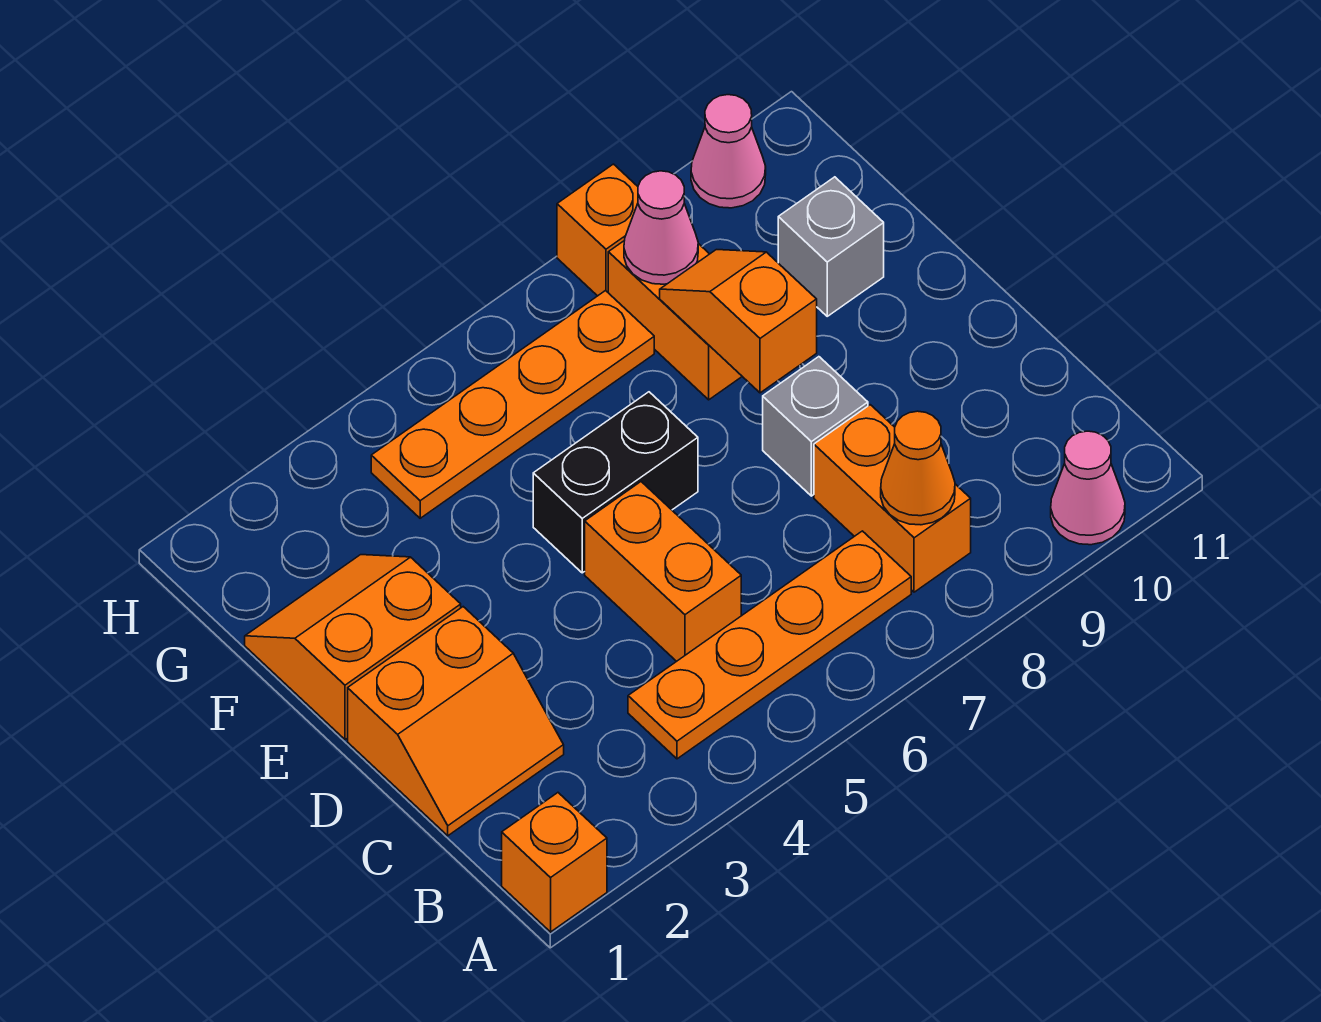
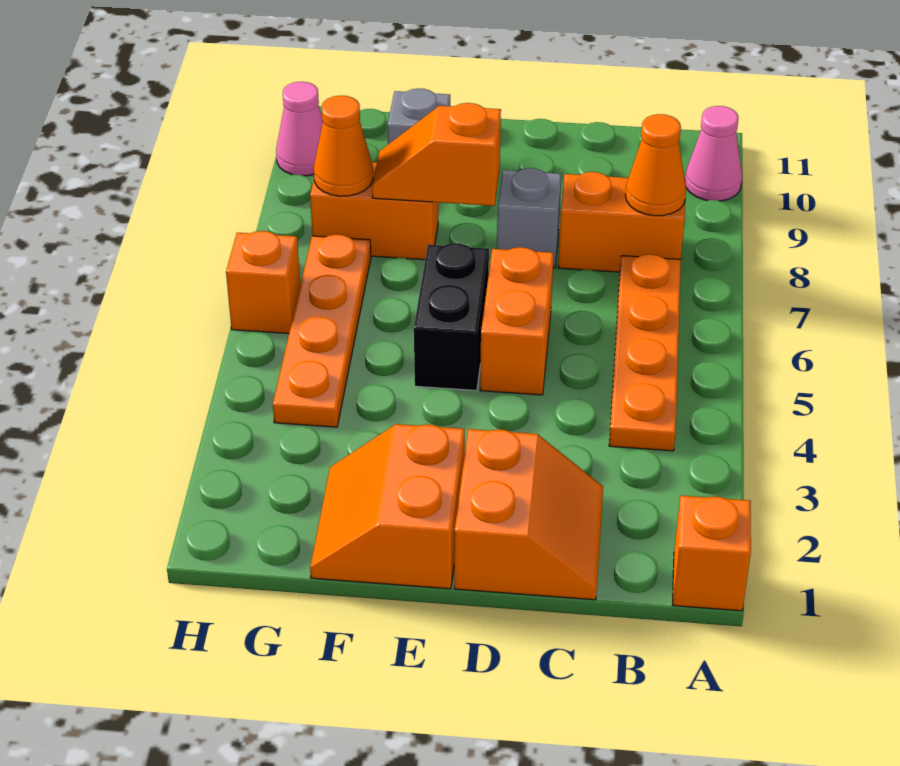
orange 1x2 brick [585,482,741,661] -> orange 1x2 brick turned to [480,247,554,395]
pink 1x1 cone [624,171,698,284] -> orange 1x1 cone [314,96,373,196]
orange 1x1 brick [557,164,638,296] -> orange 1x1 brick moved to [226,231,300,334]

